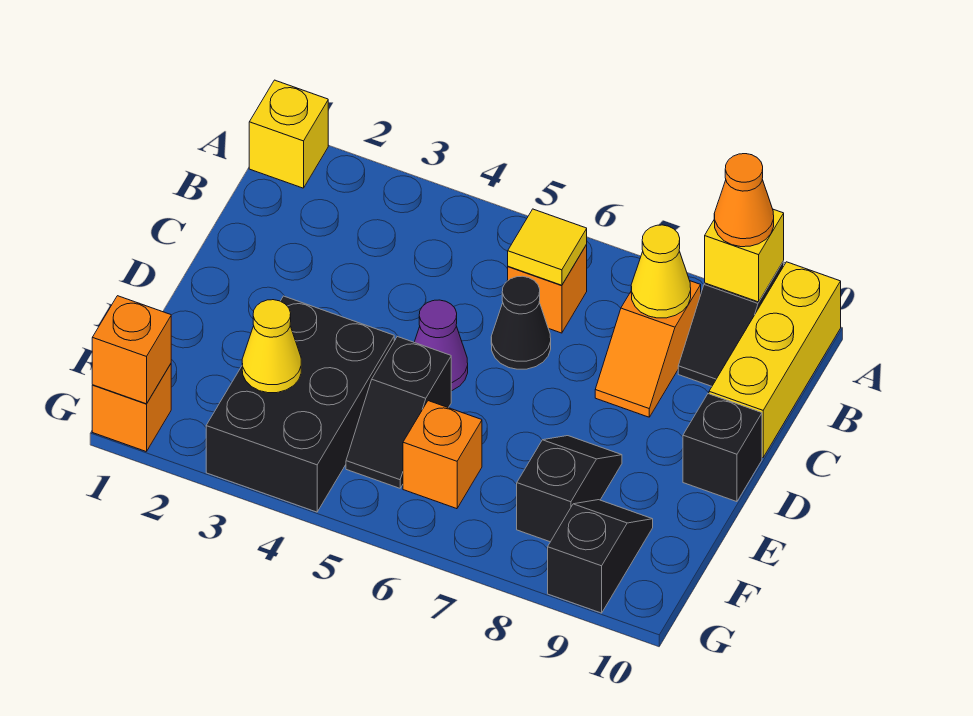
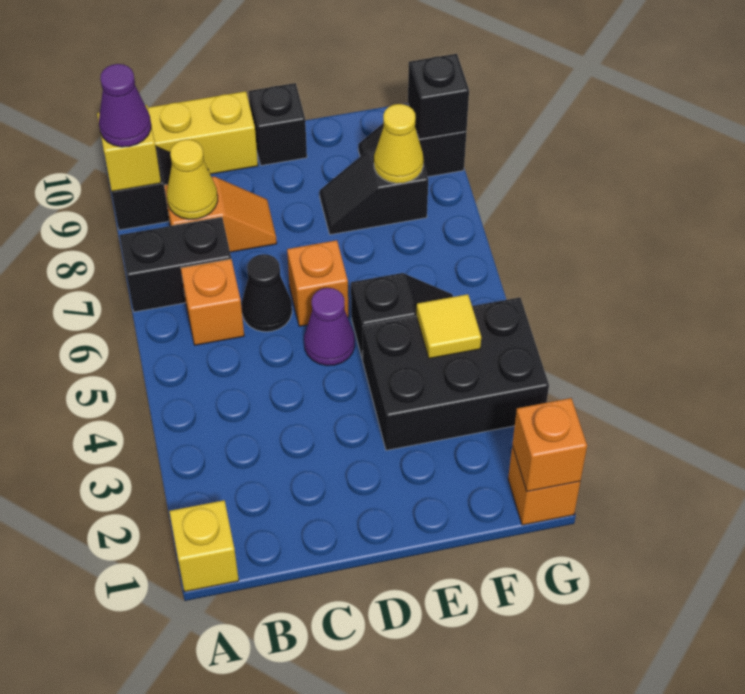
none -> black 1x2 brick [119,217,231,312]
orange 1x1 cone [714,154,774,247] -> purple 1x1 cone [99,64,151,147]
yellow 1x1 tile [508,209,587,285] -> yellow 1x1 tile moved to [416,294,481,358]
yellow 1x1 cone [242,300,301,393] -> yellow 1x1 cone moved to [374,104,424,184]
orange 1x1 brick [403,401,482,509] -> orange 1x1 brick moved to [287,240,349,326]
none -> black 1x1 brick [408,54,469,139]

